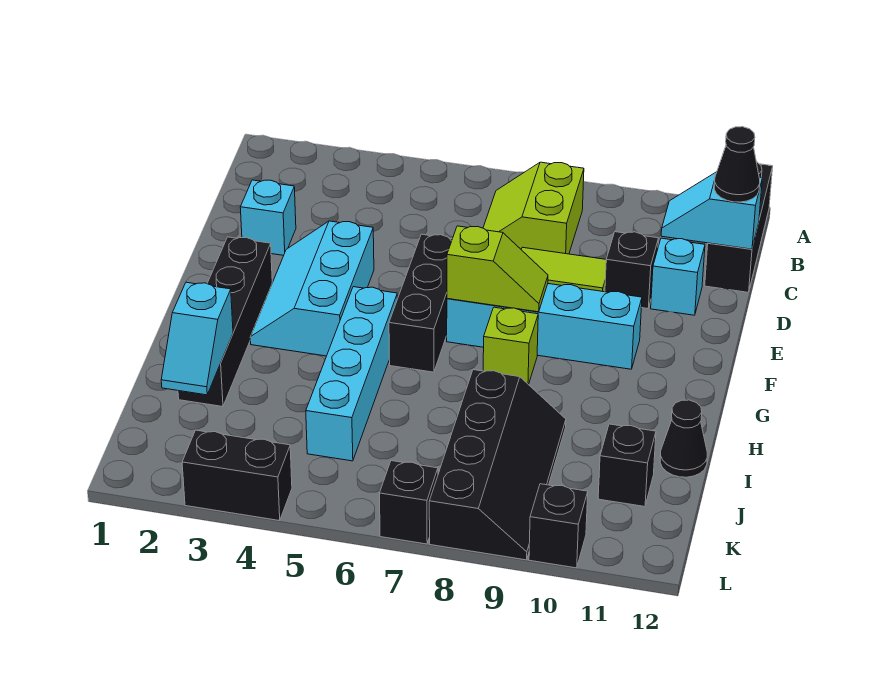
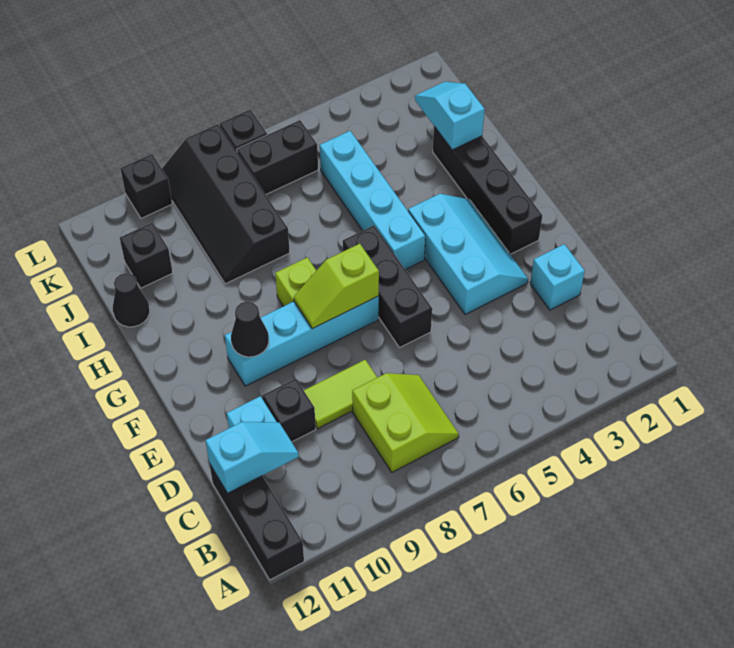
black 1x1 cone [714,127,760,202] -> black 1x1 cone moved to [231,302,269,357]
black 1x2 brick [182,430,292,521] -> black 1x2 brick moved to [237,120,318,195]

